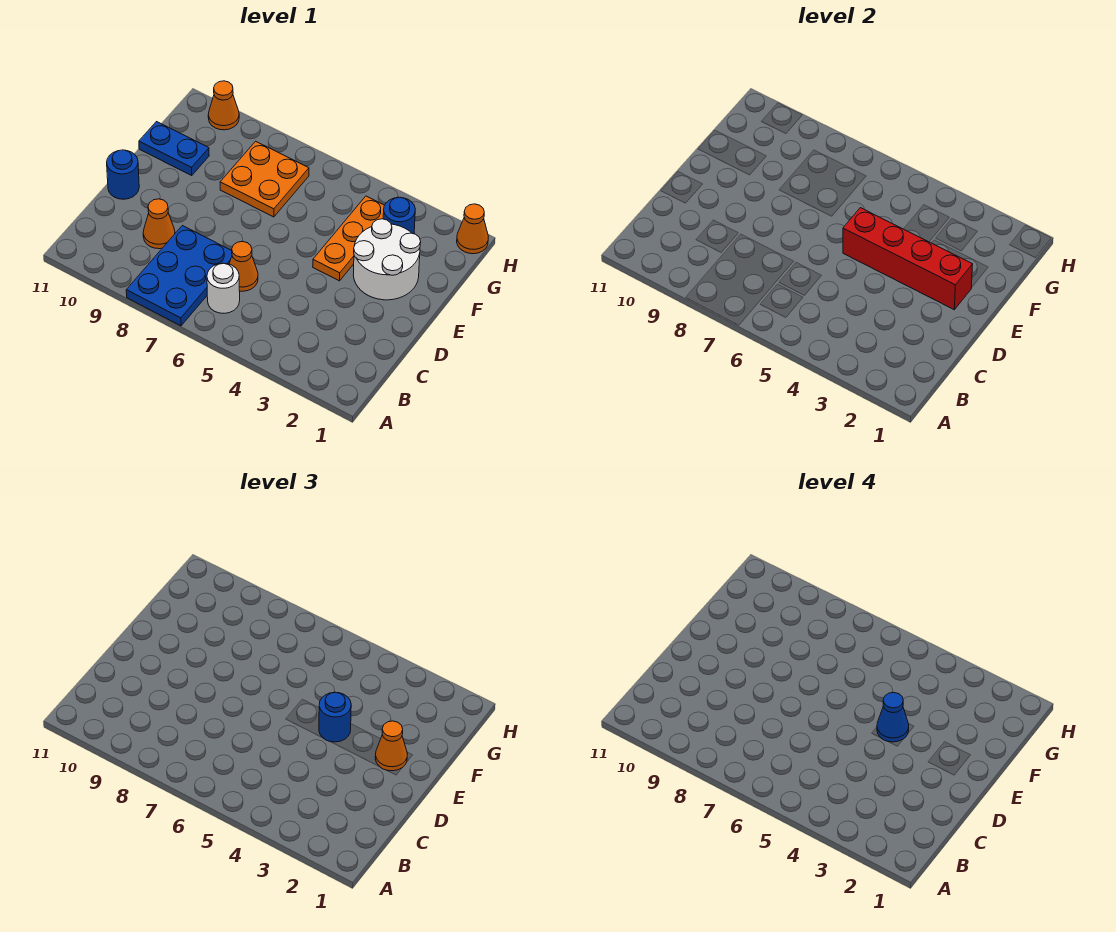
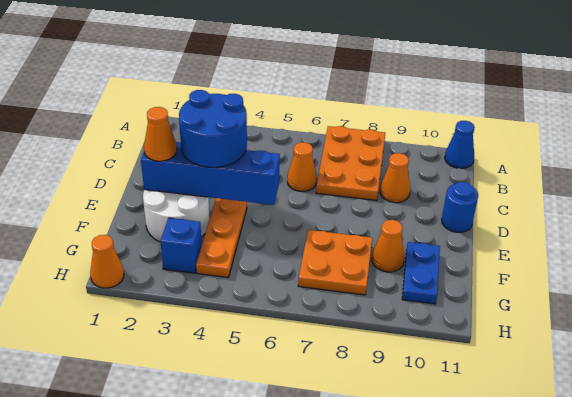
blue 2x3 plate [126,226,232,326] -> orange 2x3 plate [316,126,385,200]
white 1x1 round brick [207,263,240,313] -> none
red 1x4 brick [843,208,973,310] -> blue 1x4 brick [141,142,280,205]
blue 1x1 round brick [319,692,351,742] -> blue 2x2 round brick [179,90,247,167]
blue 1x1 cone [877,692,909,742] -> blue 1x1 cone moved to [445,121,475,168]
blue 1x2 plate [139,122,209,175] -> blue 1x2 plate turned to [402,242,440,304]
blue 1x1 round brick [383,197,415,234] -> blue 1x1 brick [160,218,202,273]
orange 1x1 cone [208,81,239,130] -> orange 1x1 cone moved to [372,220,404,272]

